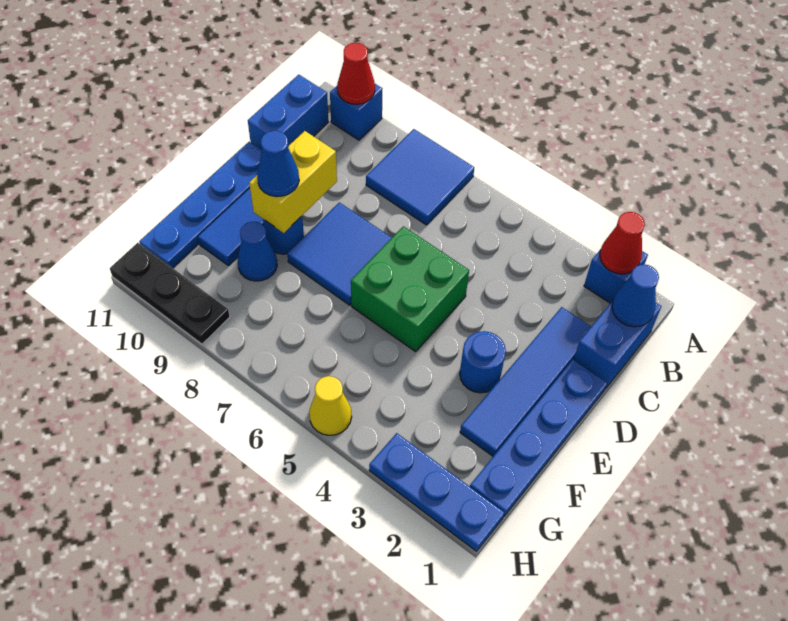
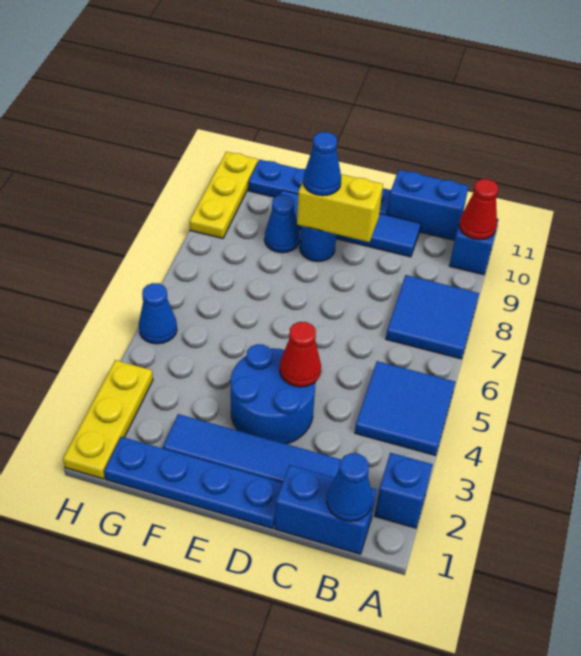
red 1x1 cone [600,212,645,274] -> red 1x1 cone moved to [280,322,321,387]
green 2x2 brick [351,226,469,352] -> none
blue 2x2 tile [287,202,392,305] -> blue 2x2 tile moved to [355,361,455,455]
blue 1x1 round brick [460,331,506,393] -> blue 2x2 round brick [230,344,316,444]
blue 1x3 plate [369,433,504,552] -> yellow 1x3 plate [63,360,153,479]
yellow 1x1 cone [309,376,352,435] -> blue 1x1 cone [139,283,177,344]
black 1x3 plate [110,243,230,344] -> yellow 1x3 plate [190,152,258,239]

